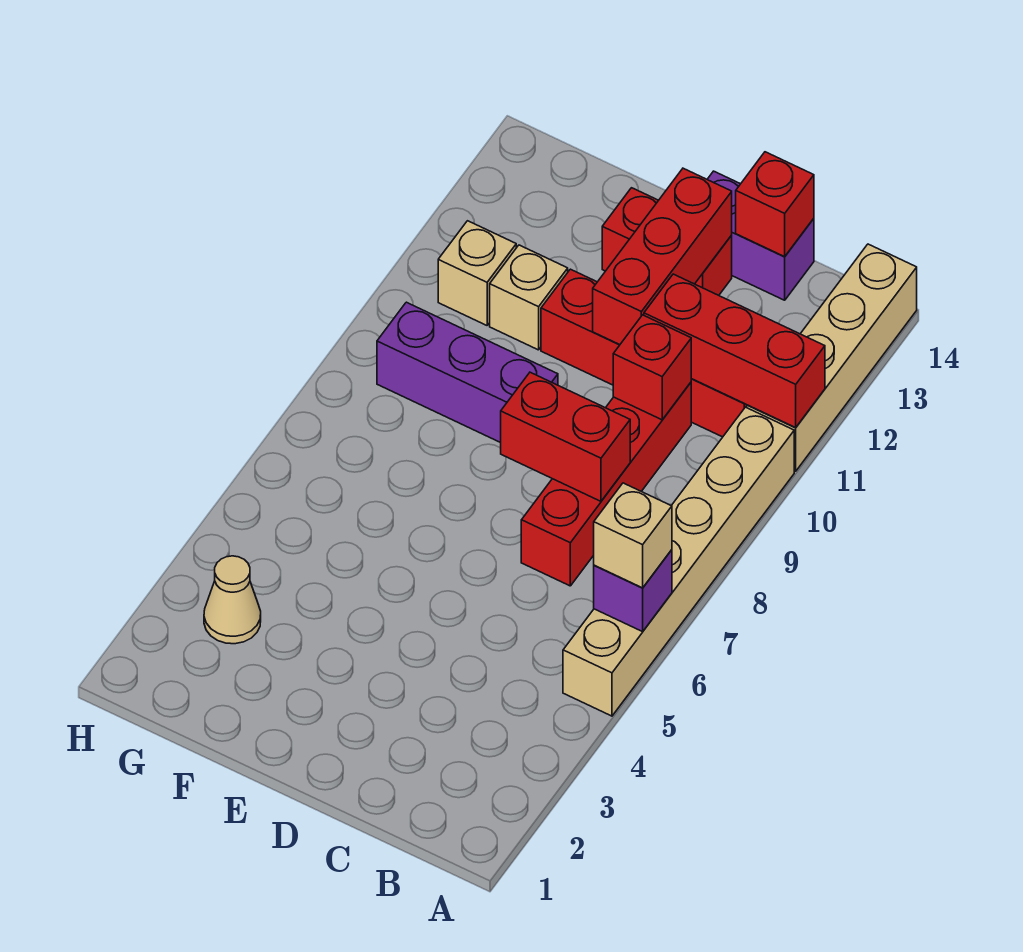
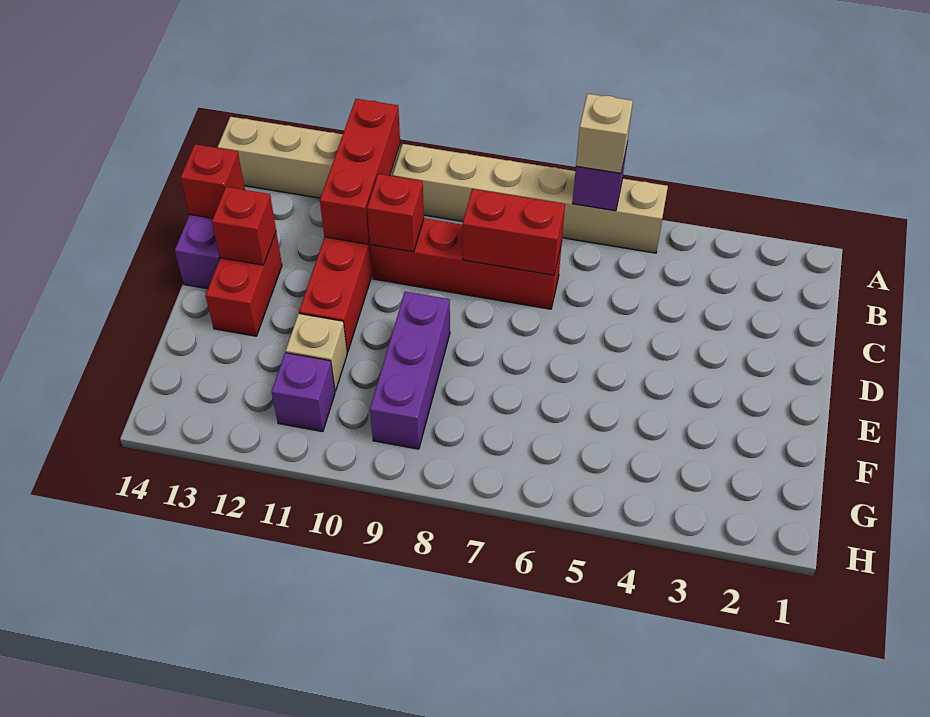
red 1x2 brick [501,372,630,501] -> red 1x2 brick turned to [462,189,565,275]
red 1x3 brick [593,168,732,345] -> red 1x1 brick [212,187,276,265]
tan 1x1 cone [204,556,261,644] -> none
tan 1x1 brick [438,221,516,325] -> purple 1x1 brick [272,353,335,432]

